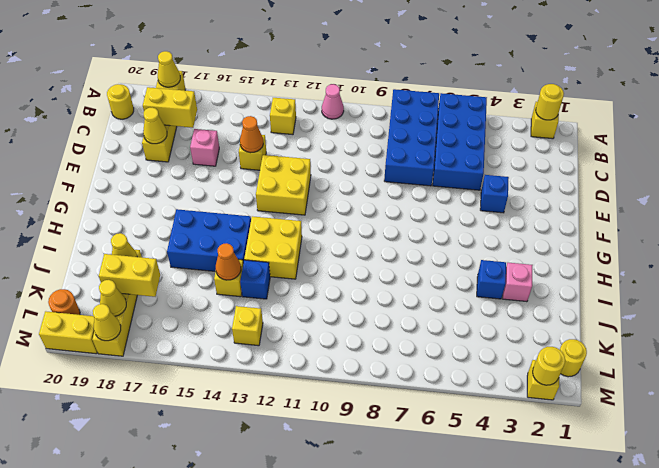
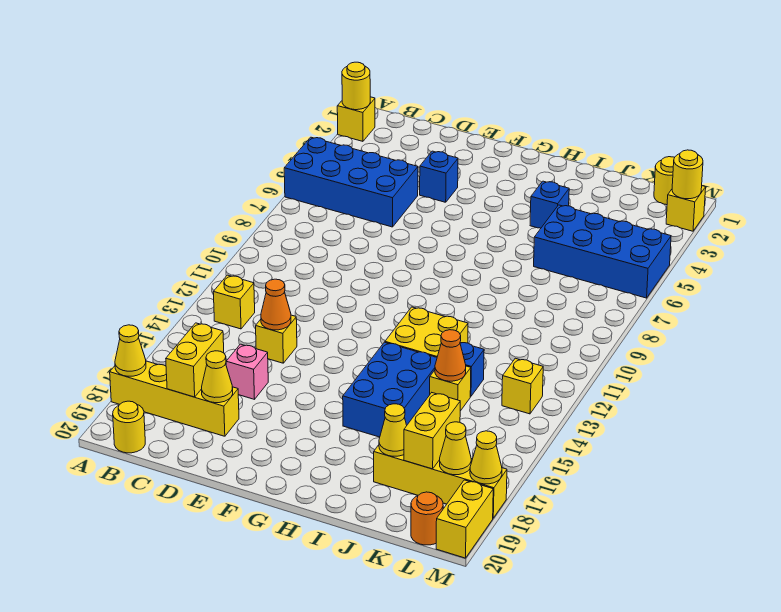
blue 2x4 brick [384,89,439,186] -> blue 2x4 brick moved to [534,205,671,298]
pink 1x1 cone [322,84,344,119] -> none
yellow 2x2 brick [256,155,311,215] -> none
pink 1x1 brick [503,263,533,302] -> none

